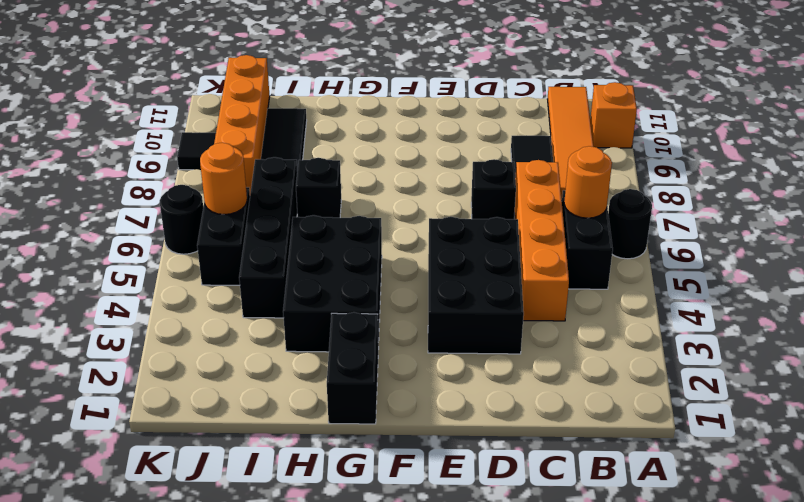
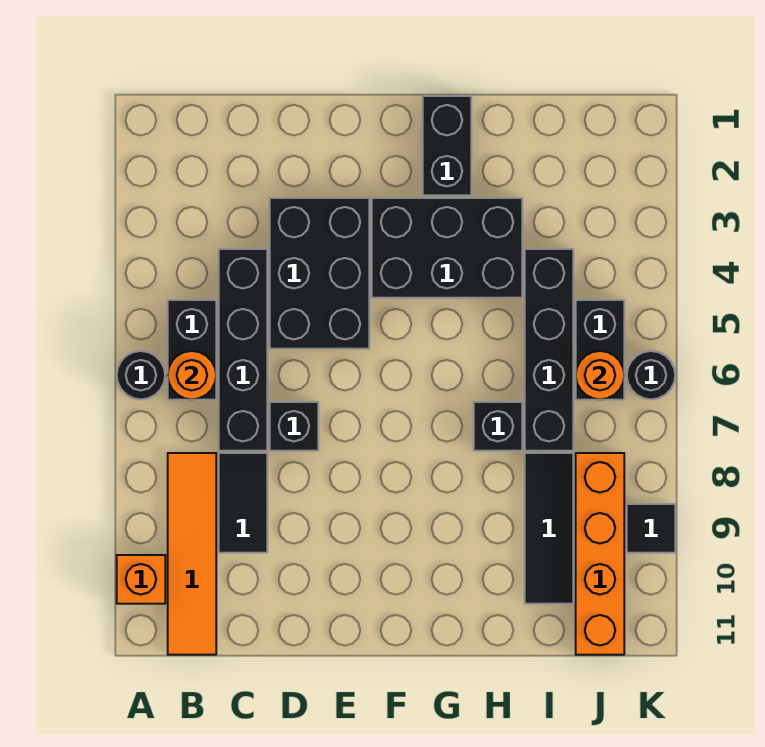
orange 1x4 brick [515,160,569,321] -> black 1x4 brick [219,249,267,451]
black 2x3 brick [283,215,382,352] -> black 2x3 brick turned to [372,198,522,298]

